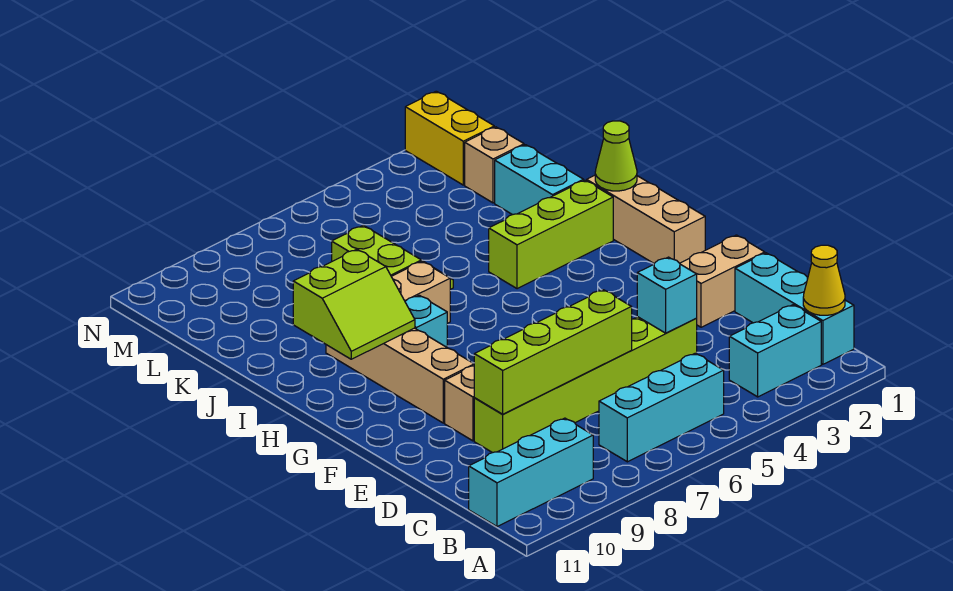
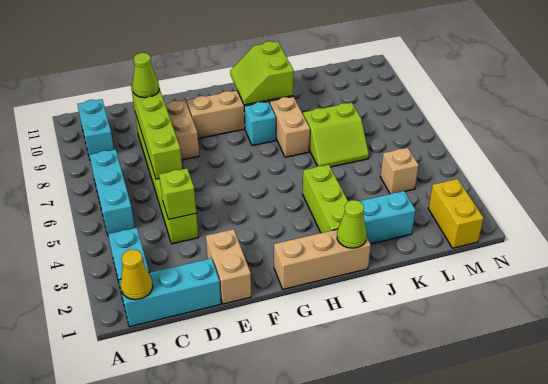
cyan 1x3 brick [469,418,593,527] -> cyan 1x2 brick [77,99,114,159]
cyan 1x1 brick [637,257,697,333] -> lime 1x1 brick [159,169,196,219]
none -> lime 1x1 cone [132,53,159,98]
tan 1x1 brick [465,127,524,203] -> tan 1x1 brick moved to [380,148,419,194]
yellow 1x2 brick [405,91,494,185] -> yellow 1x2 brick turned to [428,179,484,248]

